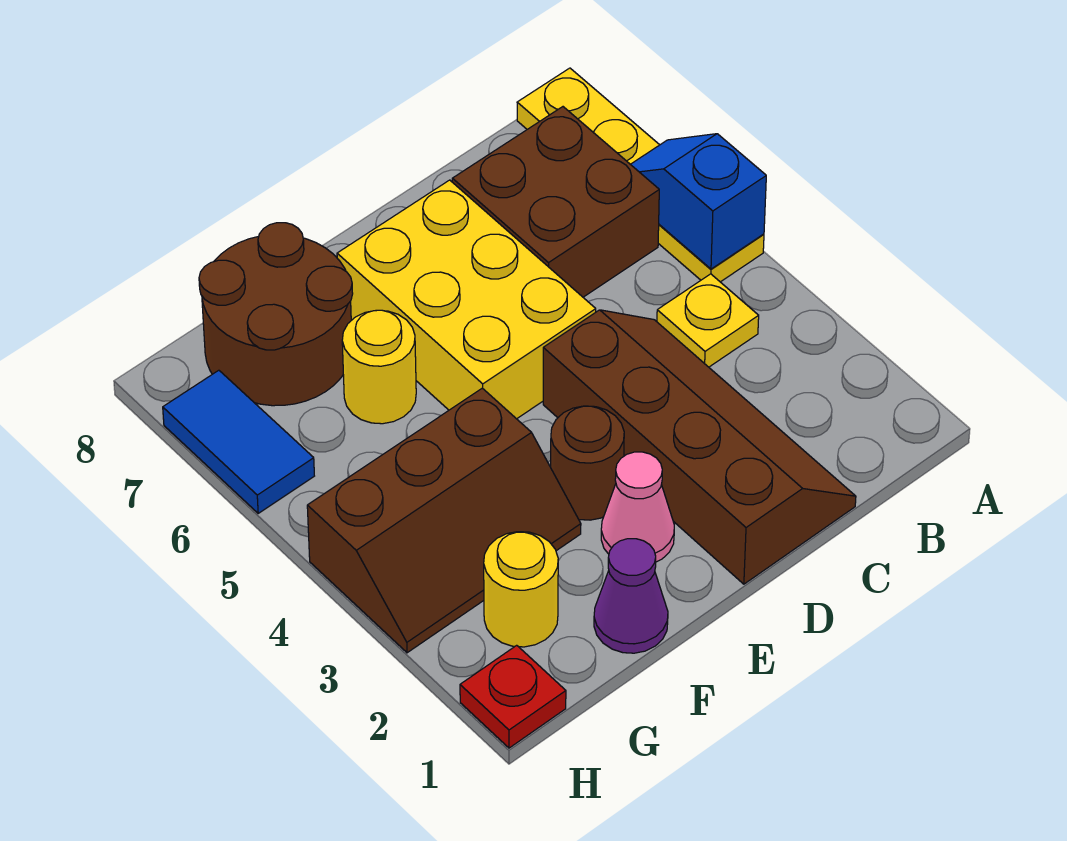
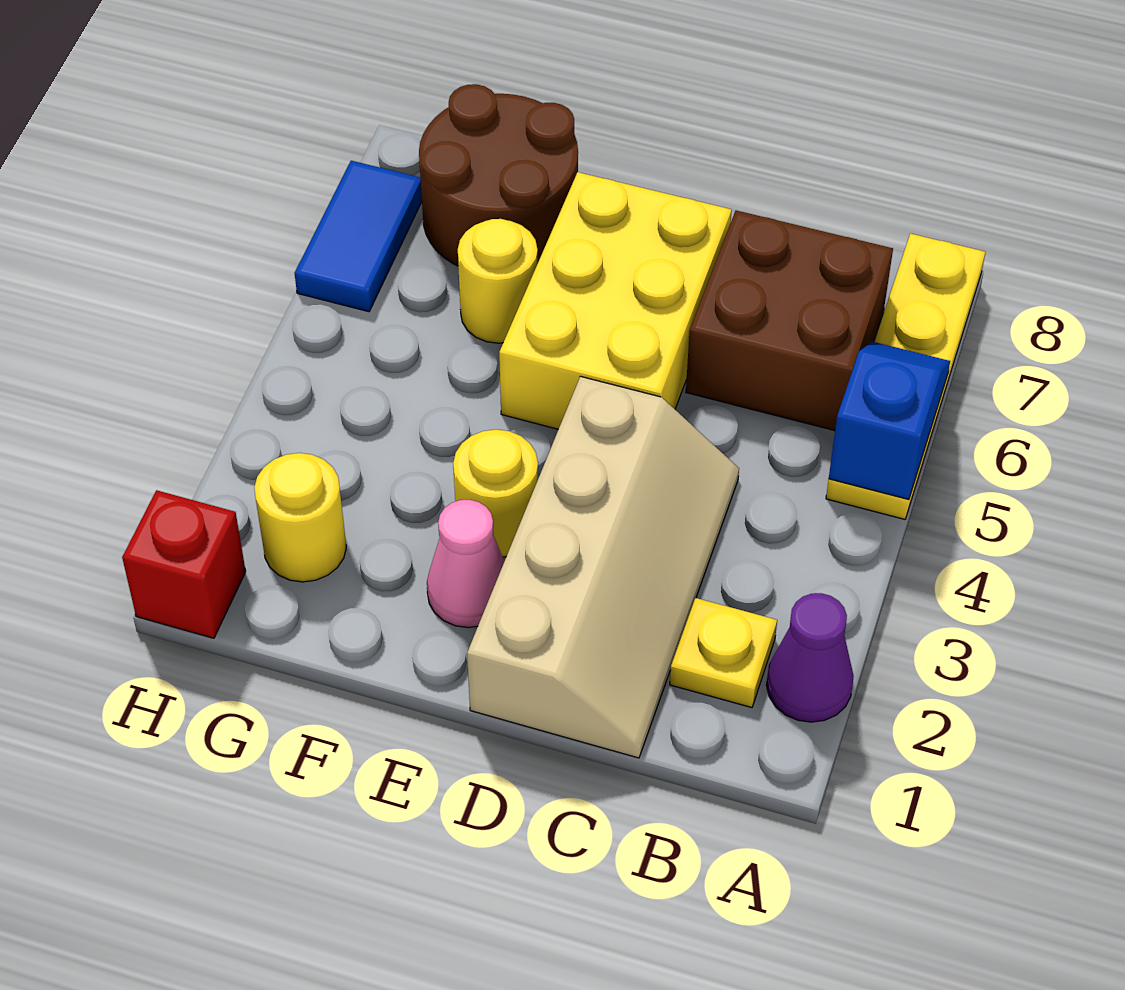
yellow 1x1 plate [657,274,759,367] -> yellow 1x1 plate moved to [670,598,777,708]
brown 2x4 slope [543,310,856,584] -> tan 2x4 slope [467,376,739,758]
brown 1x1 round brick [551,406,624,520] -> yellow 1x1 round brick [453,429,538,557]
purple 1x1 cone [594,539,668,653] -> purple 1x1 cone moved to [766,593,854,722]
brown 2x3 slope [307,388,581,653] -> none
red 1x1 plate [460,645,566,748] -> red 1x1 brick [122,490,246,638]

